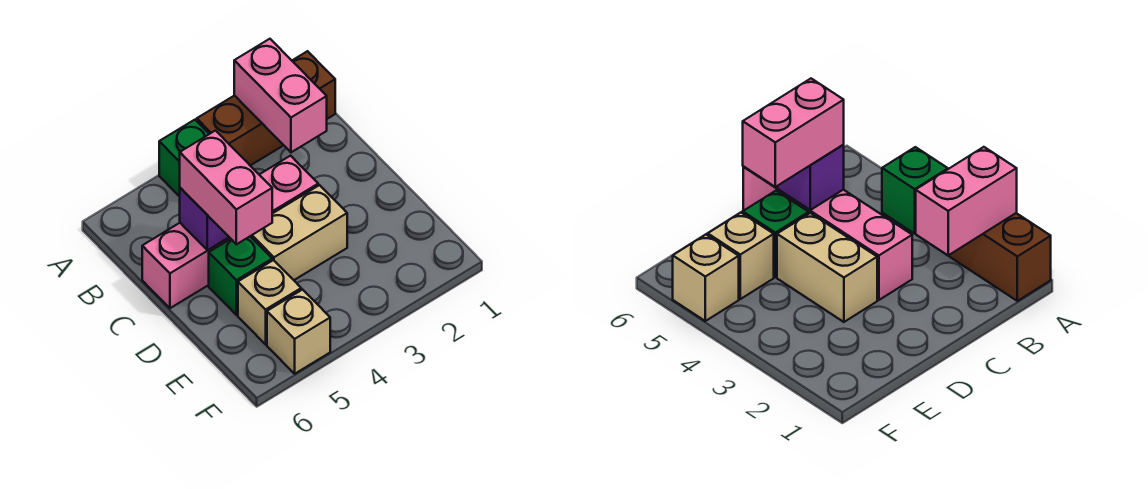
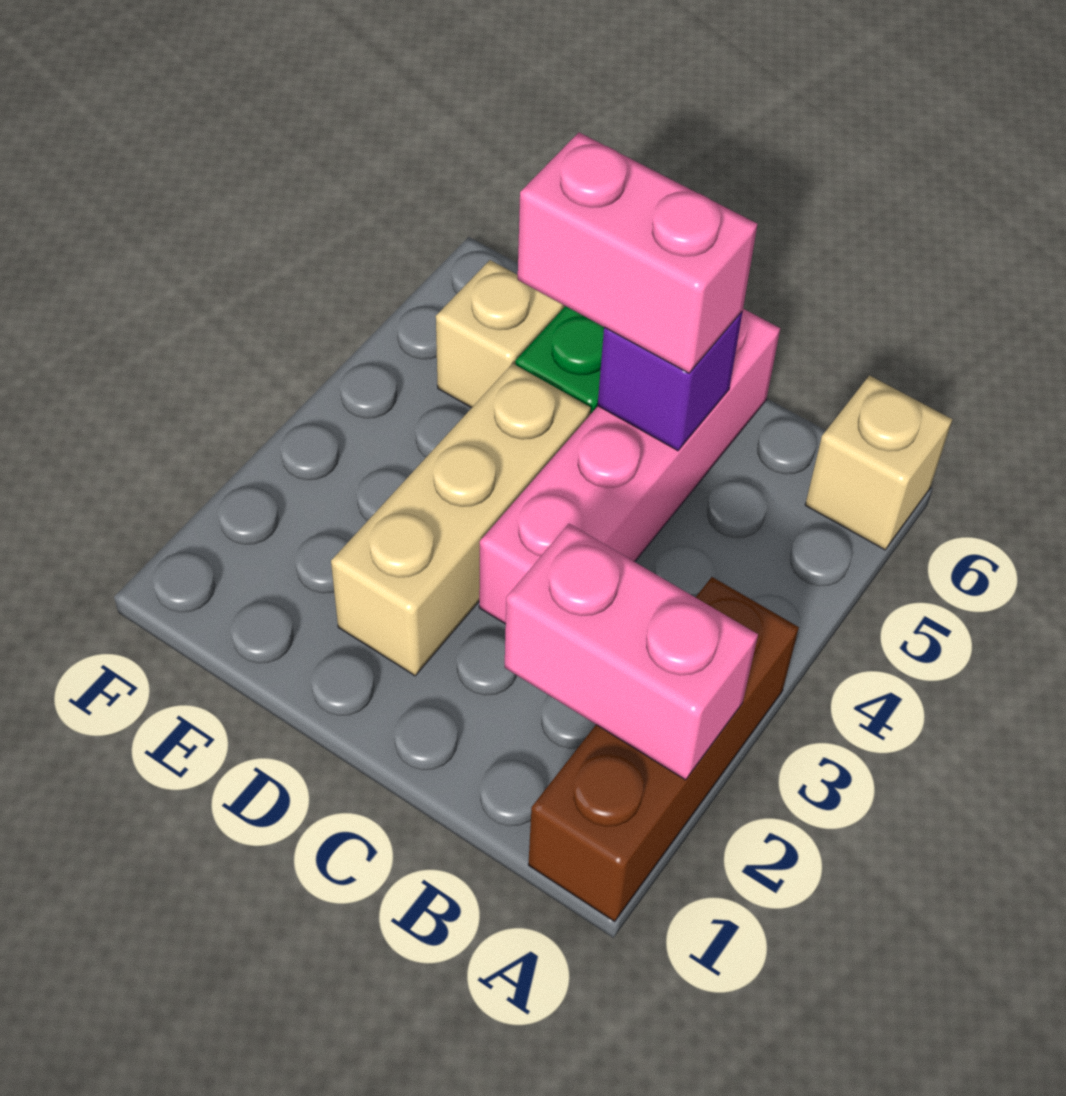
green 1x1 brick [159,120,209,197] -> none
tan 1x2 brick [250,185,347,280] -> tan 1x3 brick [331,364,591,676]
tan 1x1 brick [267,290,330,374] -> tan 1x1 brick moved to [805,376,952,550]

